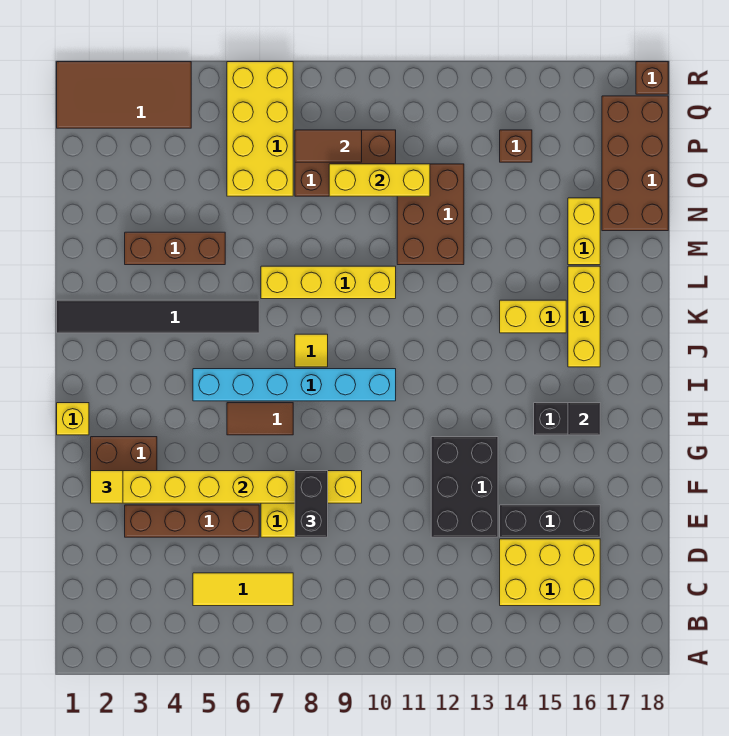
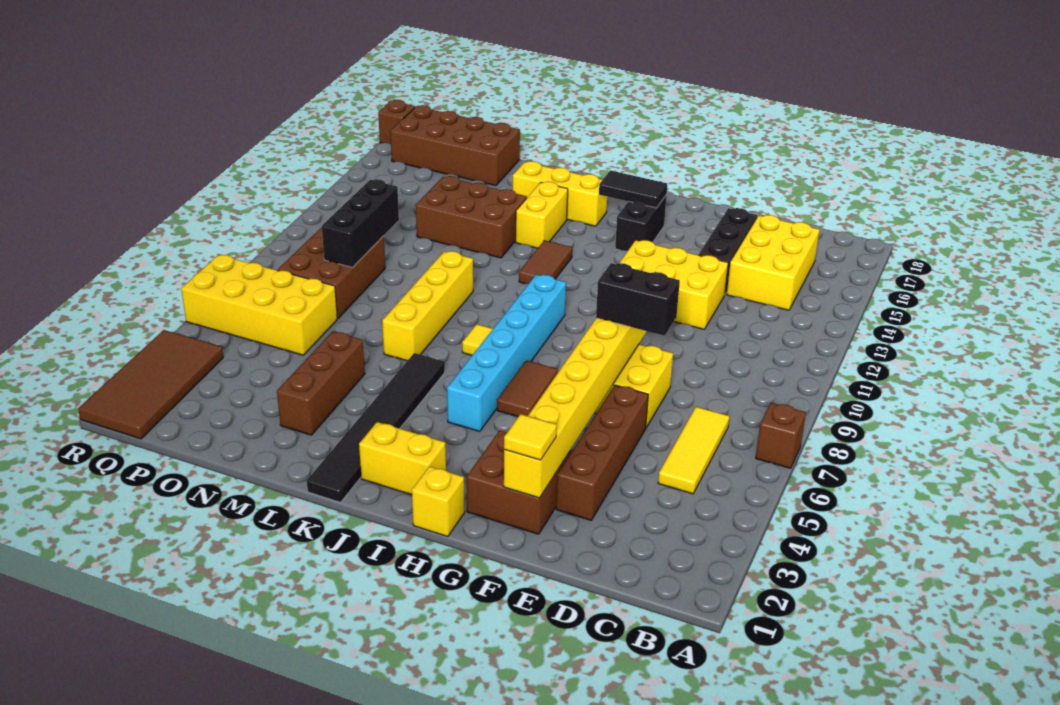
black 2x3 brick [431,437,498,537] -> yellow 2x3 brick [620,240,728,329]
black 1x1 tile [568,403,600,435] -> black 1x2 tile [599,170,667,208]
brown 2x3 brick [397,164,464,265] -> brown 2x3 brick moved to [416,176,527,258]
yellow 1x2 brick [568,198,600,265] -> yellow 1x2 brick moved to [359,422,446,495]
yellow 1x3 brick [329,164,430,196] -> black 1x3 brick [322,179,399,267]
brown 1x2 tile [295,130,362,162] -> brown 1x2 tile moved to [519,240,572,284]
brown 1x1 brick [500,130,532,162] -> brown 1x1 brick moved to [756,403,806,468]

